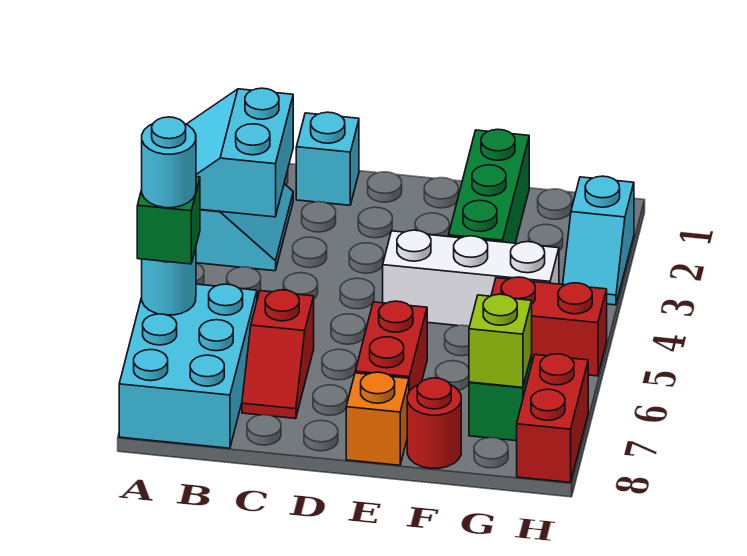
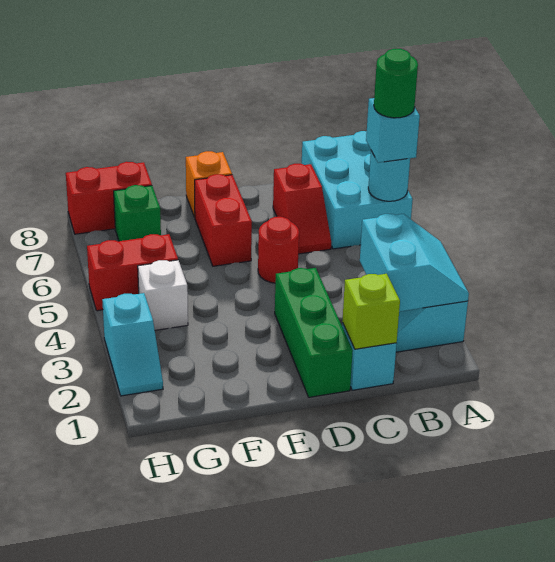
green 1x1 brick [137,177,200,264] -> cyan 1x1 brick [366,98,420,163]
cyan 1x1 round brick [142,117,196,208] -> green 1x1 round brick [374,49,418,118]
red 1x2 slope [242,290,314,419] -> red 1x2 slope turned to [273,164,331,254]
white 1x3 brick [383,230,559,326] -> white 1x1 brick [138,260,188,330]
green 1x3 brick [449,129,529,243] -> green 1x3 brick moved to [275,268,353,397]
red 1x1 round brick [407,378,461,468] -> red 1x1 round brick moved to [258,217,299,283]
lime 1x1 brick [469,294,532,387] -> lime 1x1 brick moved to [342,274,400,349]
cyan 1x2 slope [563,176,634,305] -> cyan 1x2 slope turned to [102,293,163,396]
red 1x2 brick [517,354,588,482] -> red 1x2 brick turned to [66,162,152,234]

